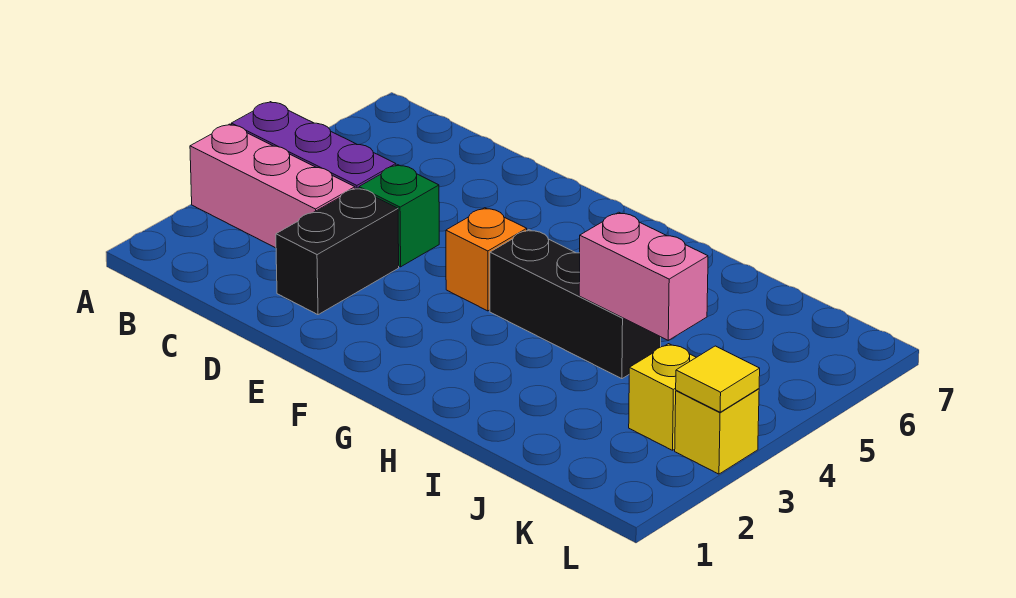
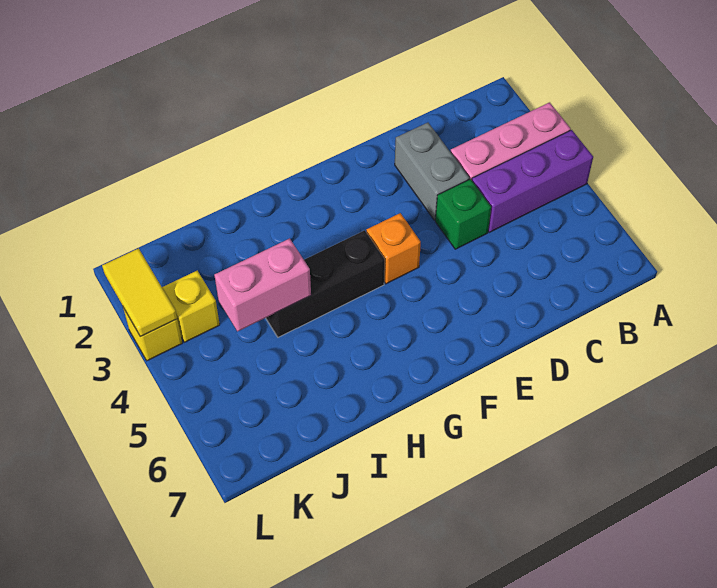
black 1x2 brick [276,188,399,315] -> grey 1x2 brick [395,123,469,220]
yellow 1x1 tile [676,346,760,412] -> yellow 1x2 tile [102,248,177,337]

